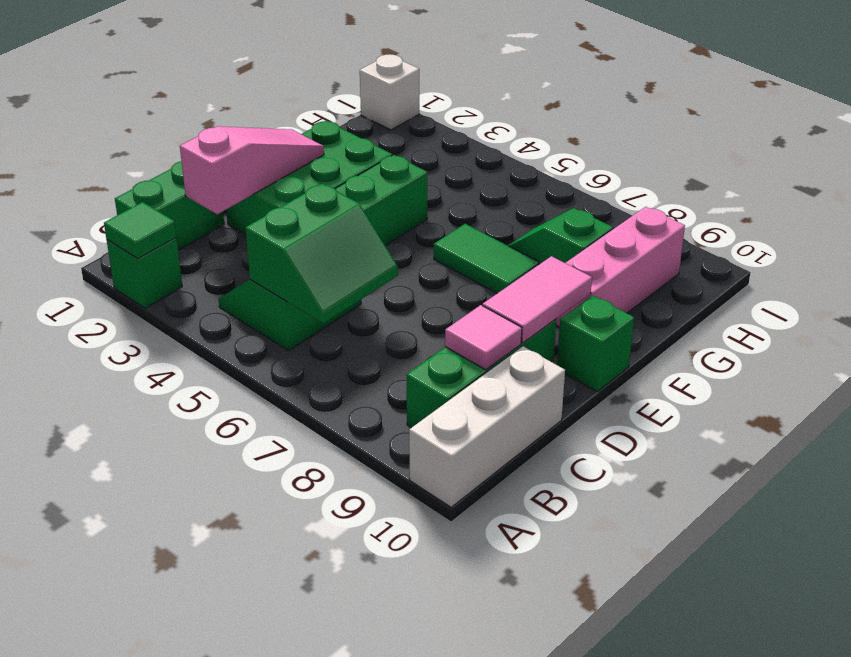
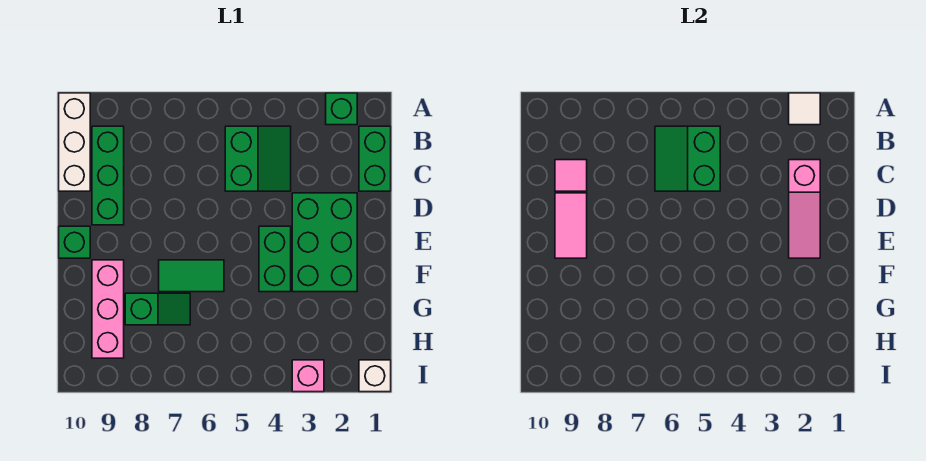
green 1x1 tile [104,202,176,259] -> white 1x1 tile [789,93,820,125]
none -> pink 1x1 brick [292,360,324,392]

